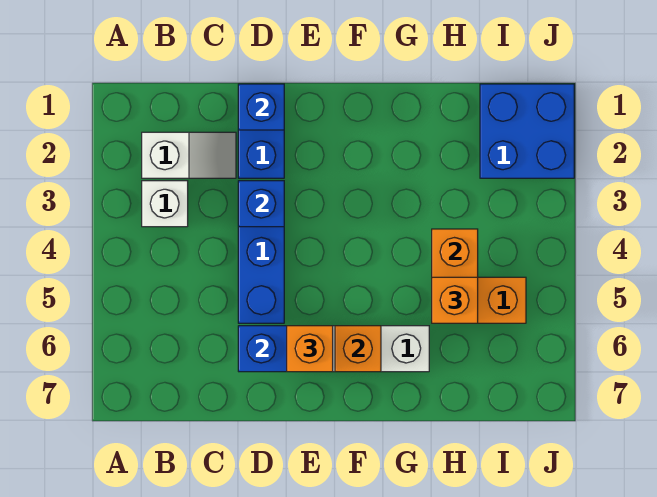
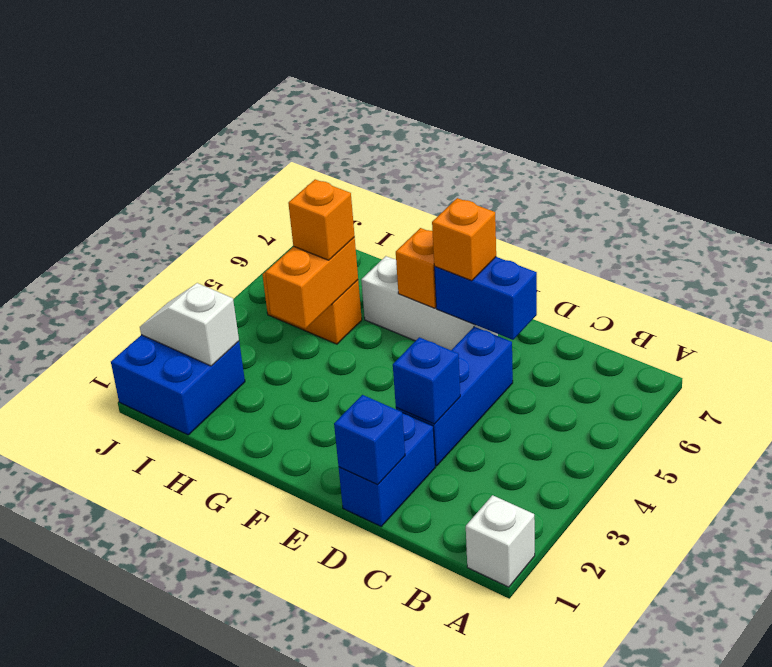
white 1x2 slope [142,132,236,178] -> white 1x2 slope moved to [140,283,239,366]
white 1x1 brick [142,181,188,227] -> white 1x1 brick moved to [466,495,535,587]

